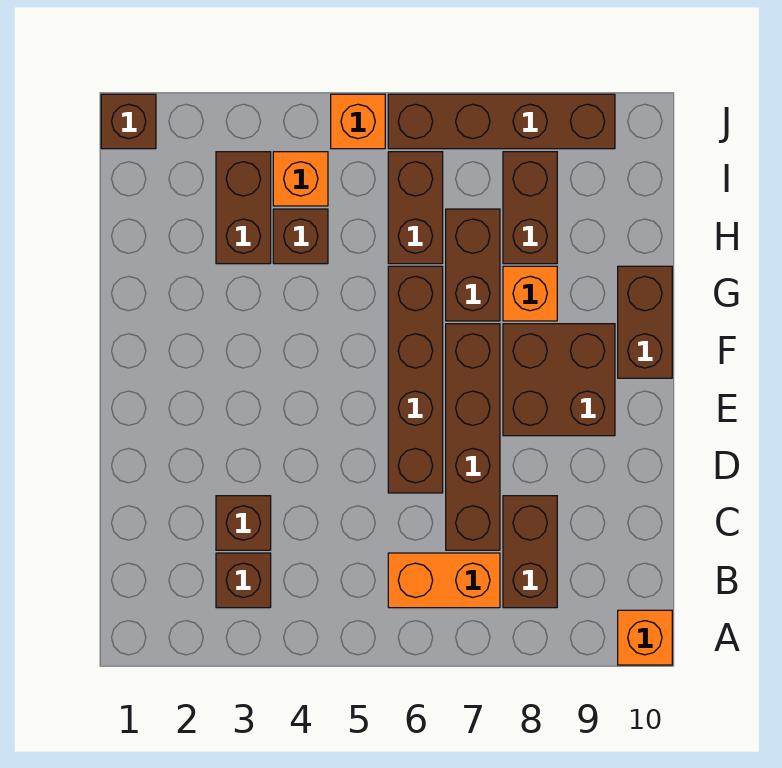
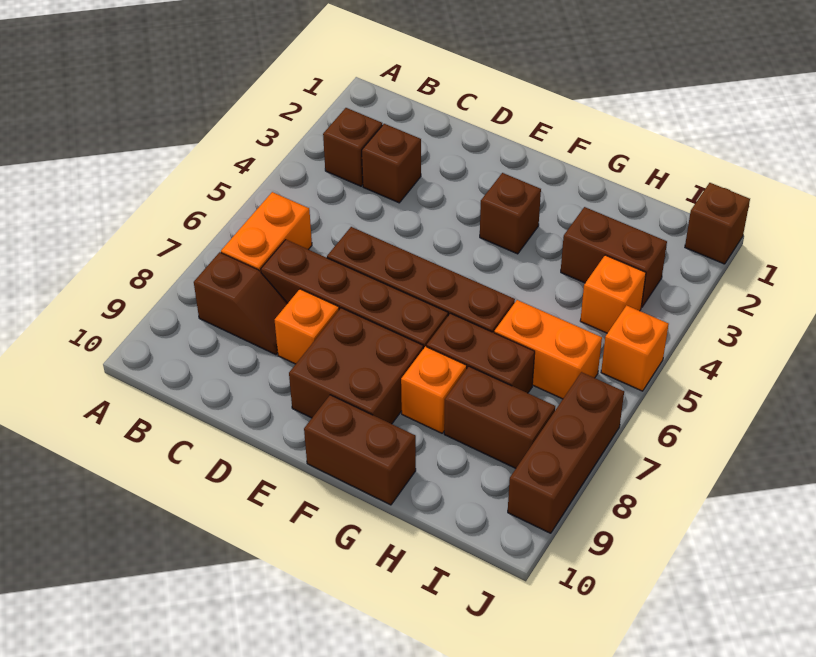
orange 1x1 brick [618,610,672,665] -> orange 1x1 brick moved to [275,289,339,364]
brown 1x2 brick [503,496,557,608] -> brown 1x2 slope [194,252,288,355]
brown 1x1 brick [273,209,328,264] -> brown 1x1 brick moved to [480,173,541,254]
brown 1x2 brick [388,152,443,264] -> orange 1x2 brick [494,300,602,399]
brown 1x4 brick [388,94,615,149] -> brown 1x3 brick [508,372,624,533]

